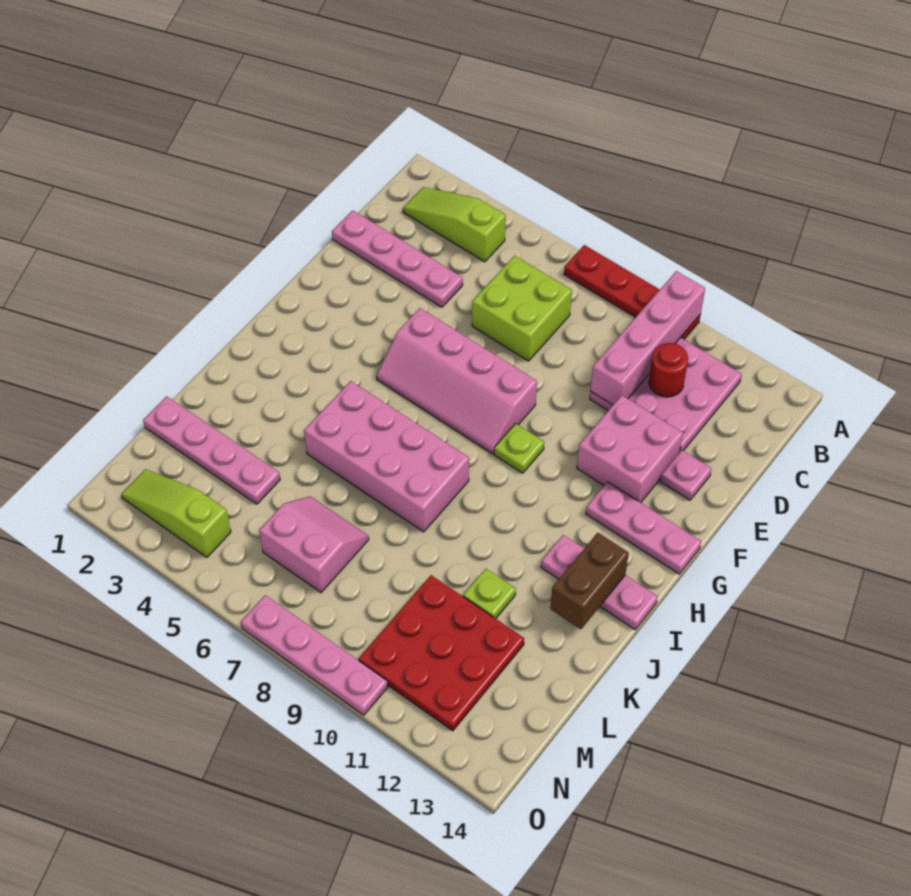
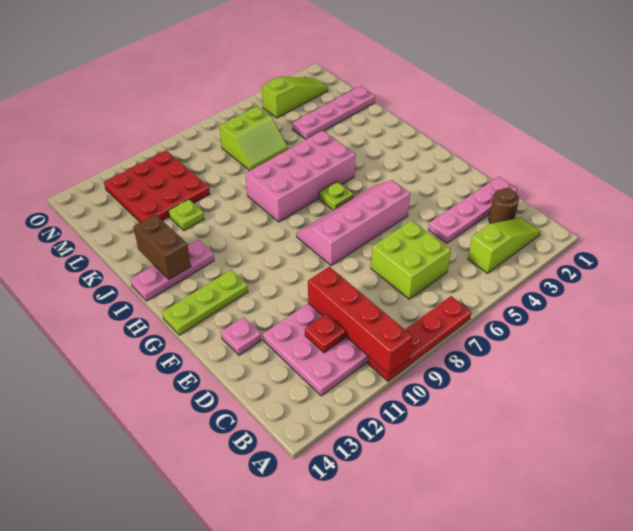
pink 1x4 brick [590,271,705,405] -> red 1x4 brick [308,267,413,374]
none -> brown 1x1 round brick [489,188,519,224]
red 1x1 round brick [649,343,688,397] -> red 1x1 plate [305,314,346,353]
pink 2x2 brick [577,395,683,503] -> none
lime 1x1 plate [494,423,544,473] -> lime 1x1 plate moved to [319,181,354,210]
pink 1x3 plate [586,482,701,574] -> lime 1x3 plate [162,270,248,335]
pink 2x2 slope [259,496,369,593] -> lime 2x2 slope [220,106,288,171]
pink 1x4 plate [241,595,388,715] -> none

